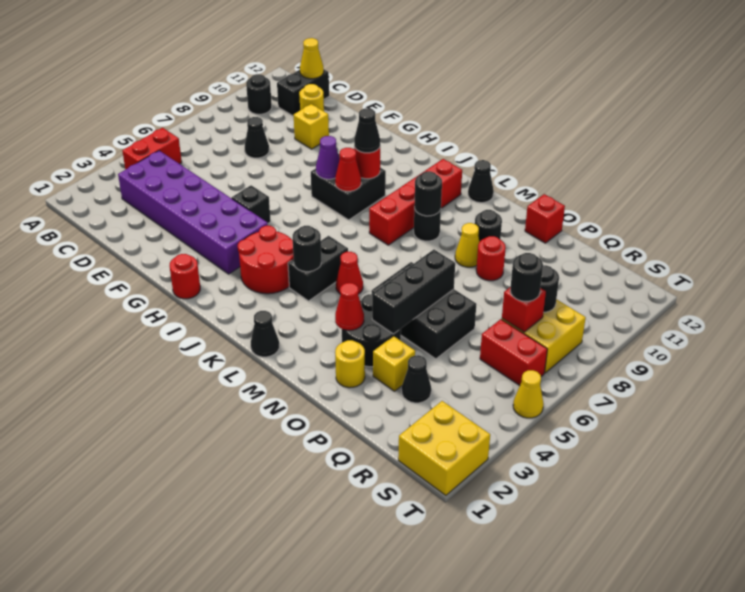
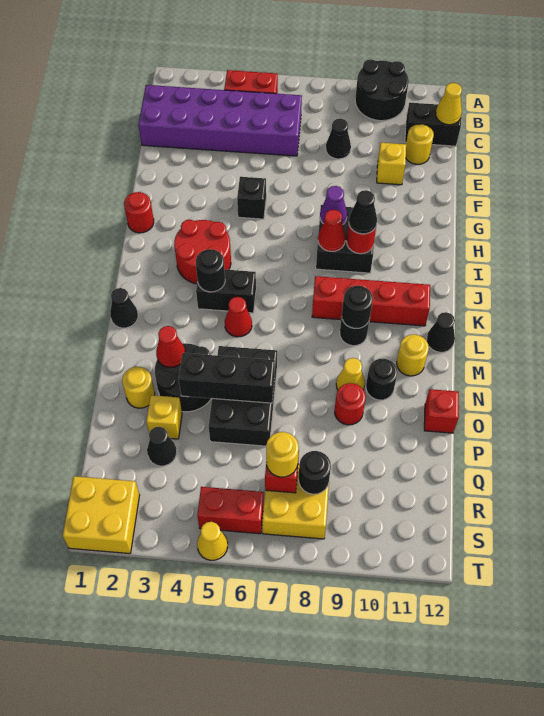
black 1x1 round brick [246,74,272,114] -> black 2x2 round brick [355,59,409,121]
purple 2x6 brick [118,151,268,274] -> purple 2x6 brick turned to [138,85,302,156]
none -> yellow 1x1 round brick [397,334,429,376]
red 1x2 brick [480,319,547,386] -> red 1x2 brick turned to [197,487,264,534]
black 1x1 round brick [510,253,543,301] -> yellow 1x1 round brick [266,432,299,477]

